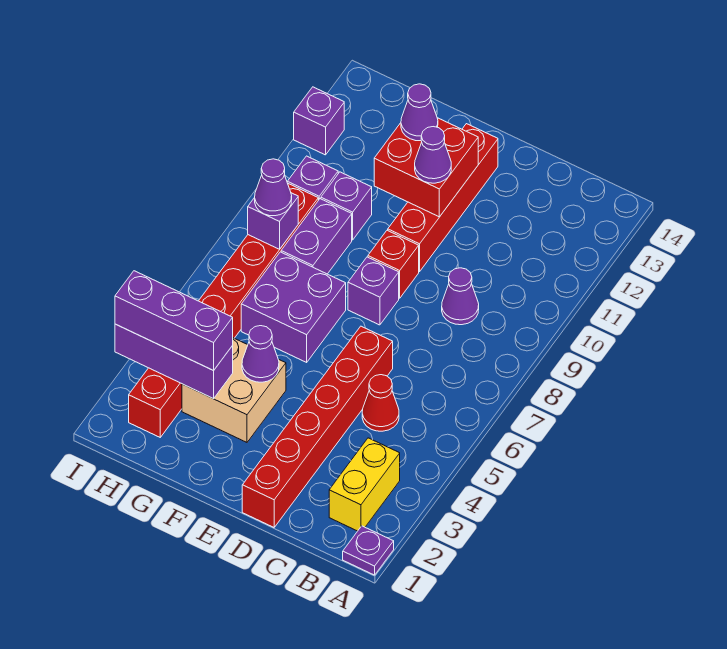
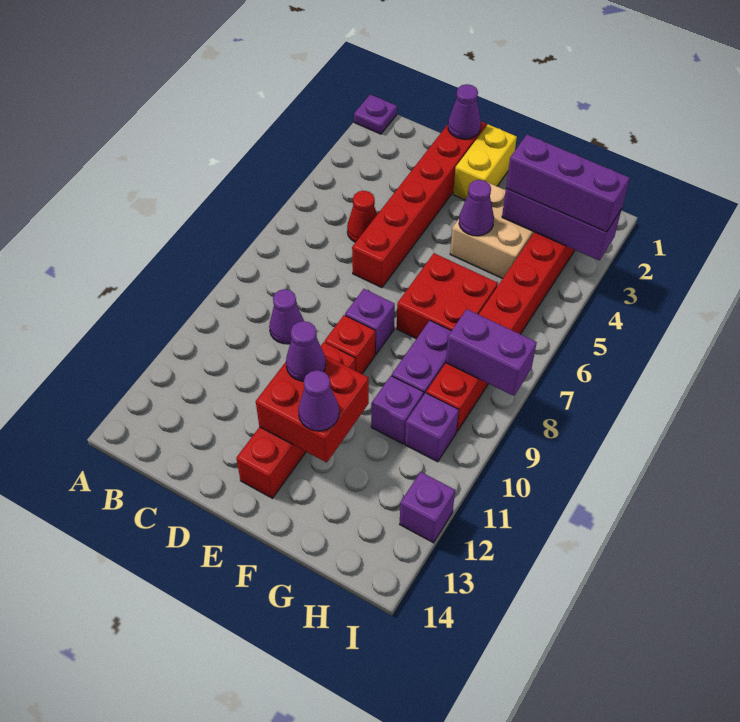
yellow 1x2 brick [329,438,400,531] -> yellow 1x2 brick moved to [453,124,517,200]
purple 2x2 brick [241,252,346,362] -> red 2x2 brick [397,253,498,339]
purple 1x1 brick [248,193,298,249] -> purple 1x2 brick [446,309,537,396]
purple 1x1 cone [255,159,292,216] -> purple 1x1 cone moved to [448,84,481,139]

